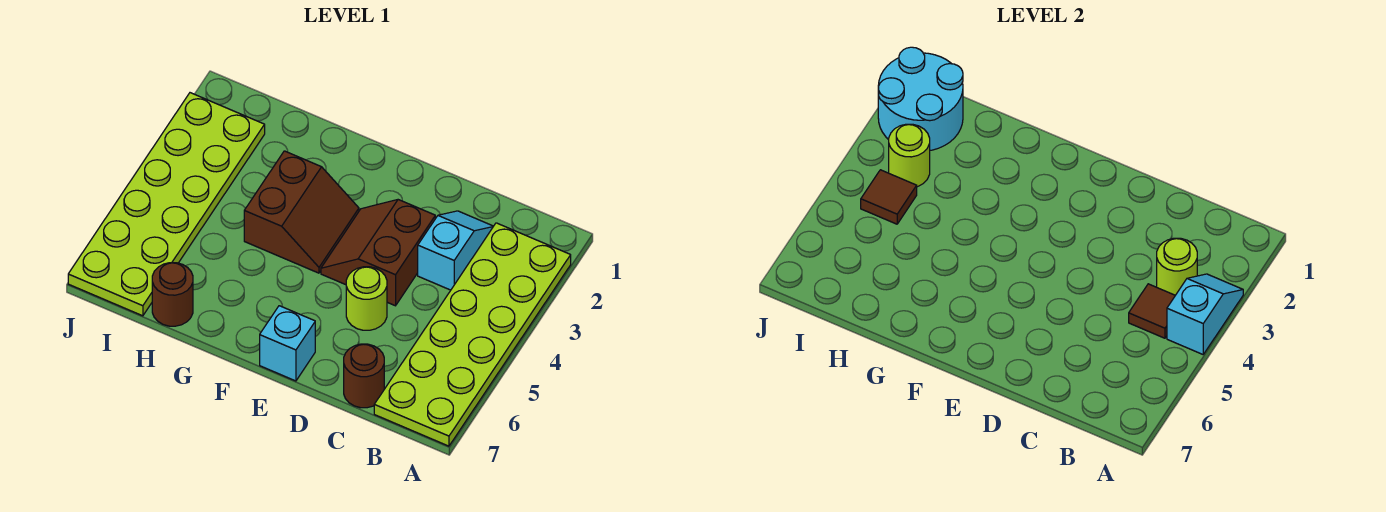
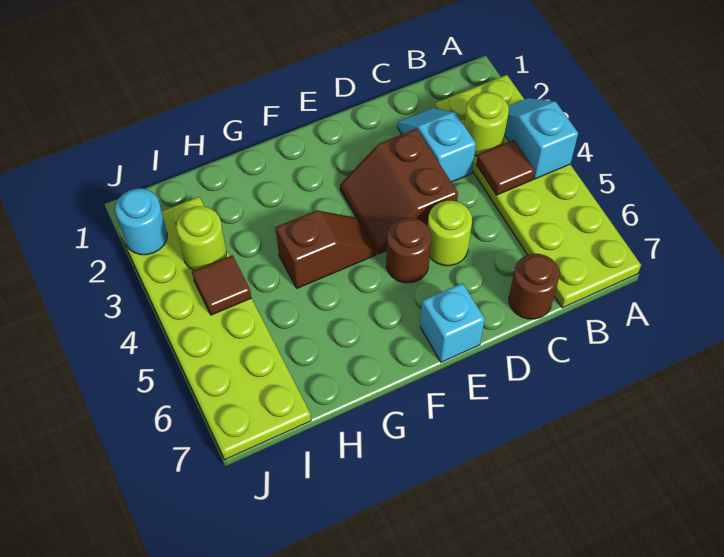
brown 2x2 slope [244,151,359,273] -> brown 1x2 slope [276,210,376,288]
brown 1x1 round brick [152,263,193,326] -> brown 1x1 round brick moved to [386,218,431,283]
cyan 2x2 round brick [878,47,963,150] -> cyan 1x1 round brick [115,189,167,255]

